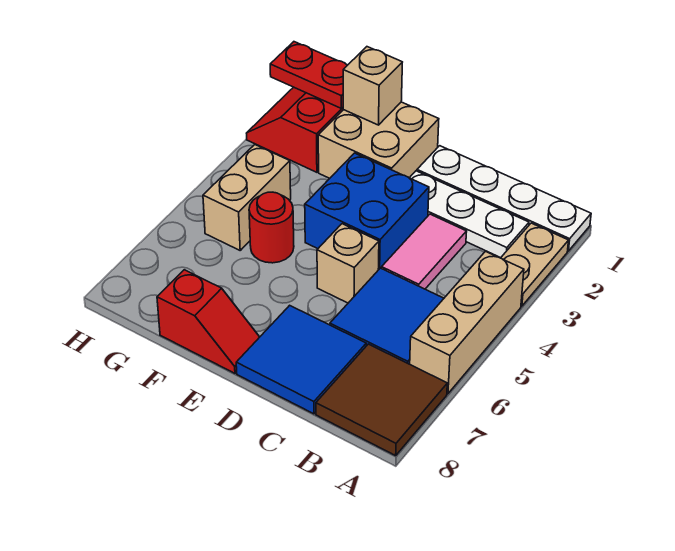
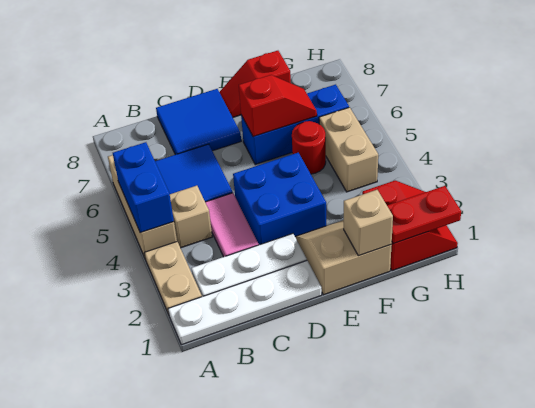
none -> blue 1x2 brick [113,142,174,233]
brown 2x2 tile [316,344,447,456] -> none
tan 1x1 brick [317,224,379,303] -> tan 1x1 brick moved to [170,186,212,248]
tan 2x2 brick [318,102,439,178] -> tan 2x2 slope [295,220,392,295]
none -> blue 1x3 brick [241,84,349,165]
none -> red 1x2 slope [239,75,317,137]

